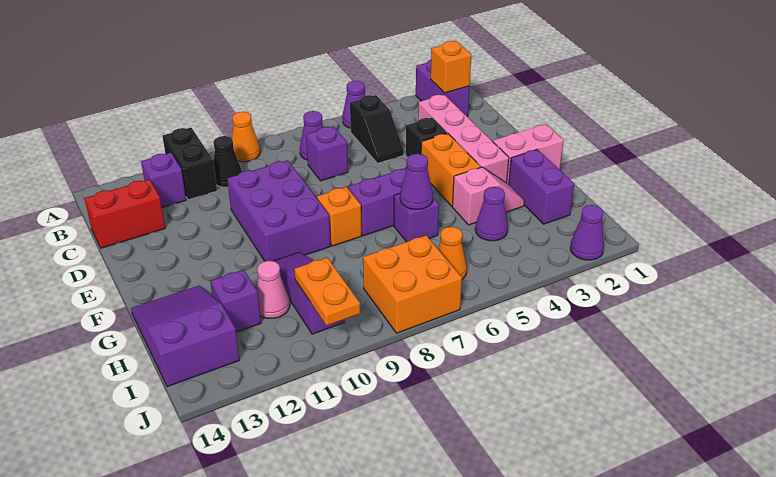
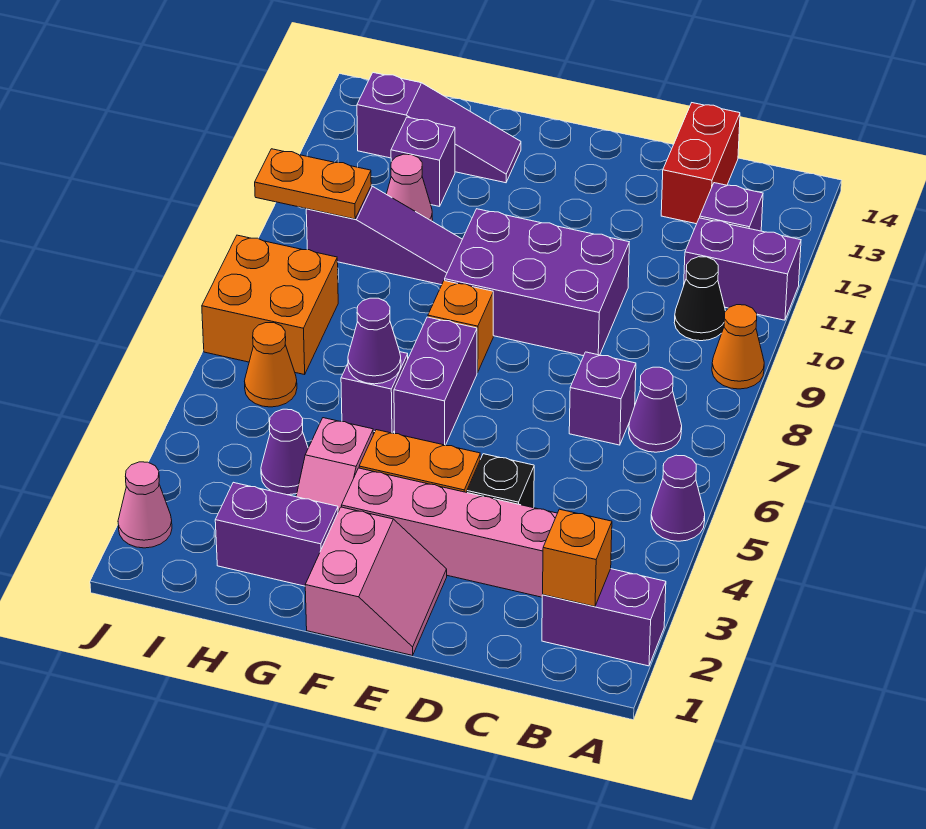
black 1x2 brick [162,128,217,200] -> purple 1x2 brick [684,218,801,320]
black 1x2 slope [350,95,404,163] -> none
purple 2x3 slope [131,285,240,387] -> purple 1x3 slope [357,73,521,183]
purple 1x1 cone [570,205,604,260] -> pink 1x1 cone [118,462,172,548]

